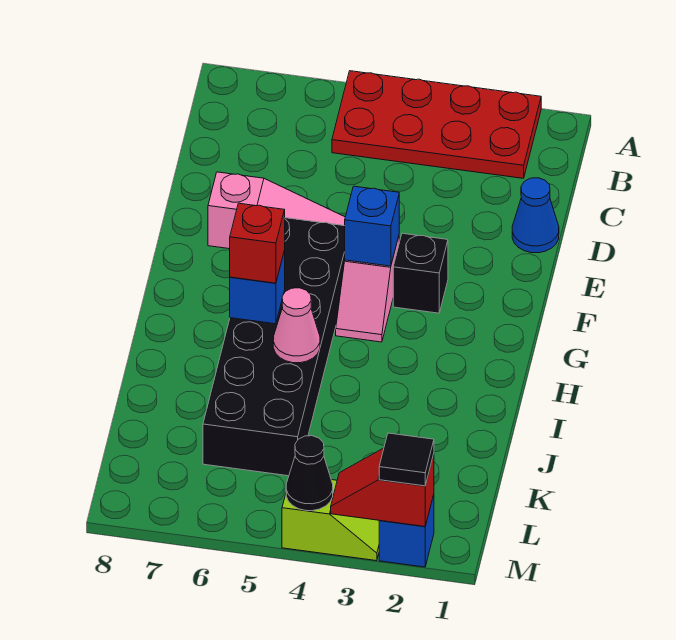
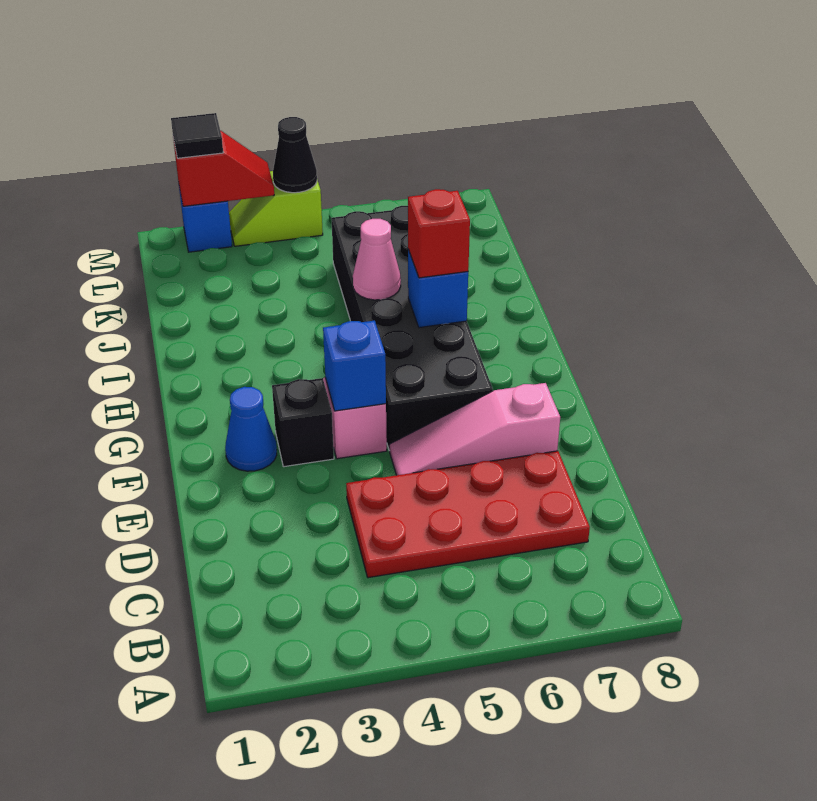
red 2x4 plate [332,71,541,178] -> red 2x4 plate moved to [346,451,590,578]
blue 1x1 cone [512,178,559,253] -> blue 1x1 cone moved to [225,387,277,471]

